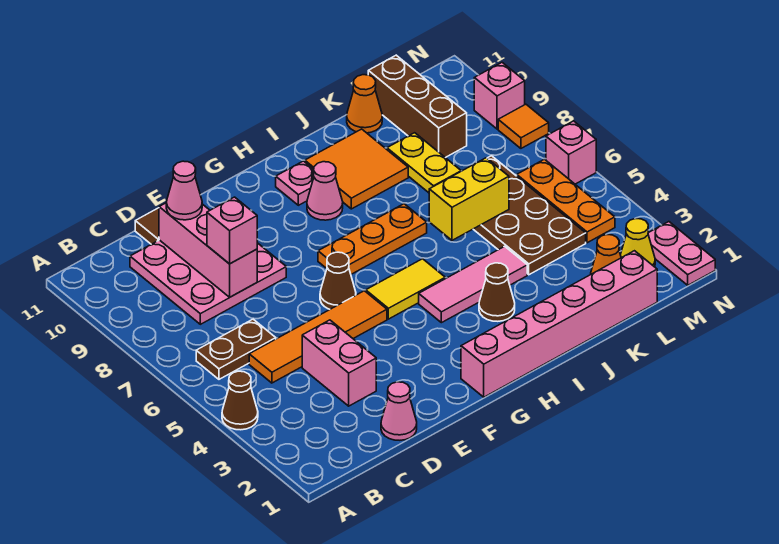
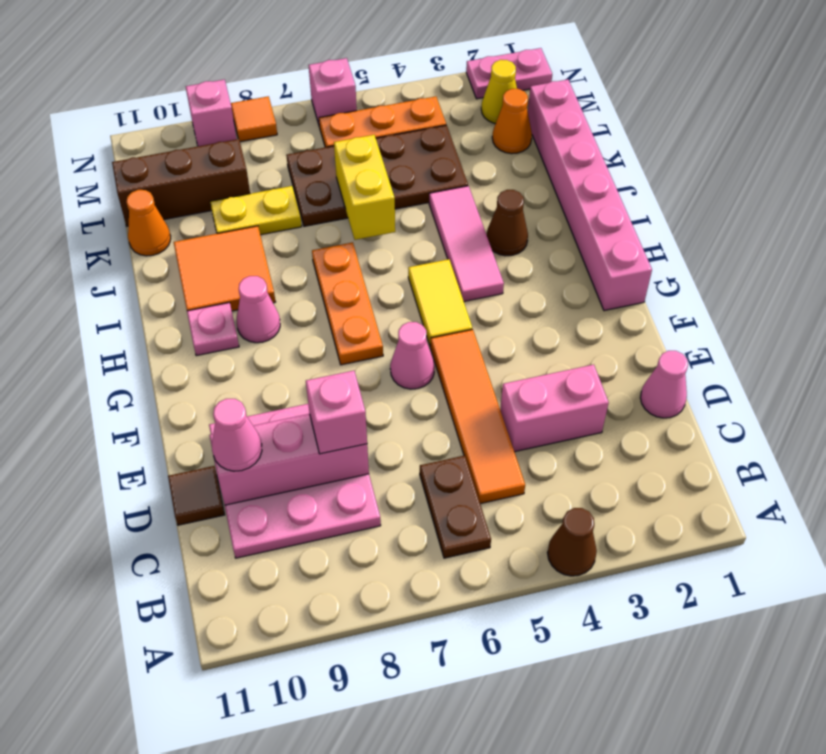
brown 1x1 cone [320,252,356,309] -> pink 1x1 cone [390,322,435,389]

